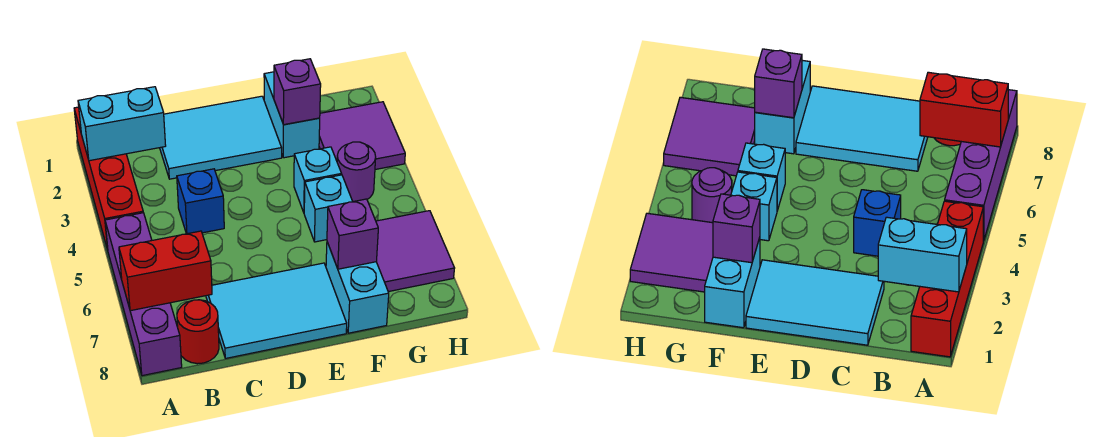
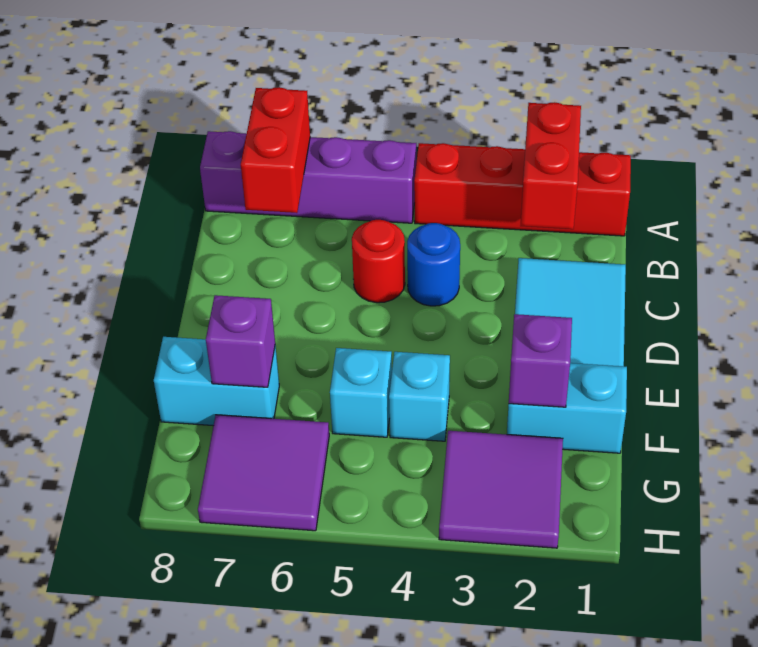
cyan 1x2 brick [78,87,166,161] -> red 1x2 brick [521,102,581,229]
red 1x1 round brick [177,300,219,364] -> red 1x1 round brick moved to [352,220,405,303]
blue 1x1 brick [177,169,224,234] -> blue 1x1 round brick [407,223,460,306]
cyan 2x3 tile [206,263,347,358] -> none
purple 1x1 round brick [337,142,376,202] -> none

